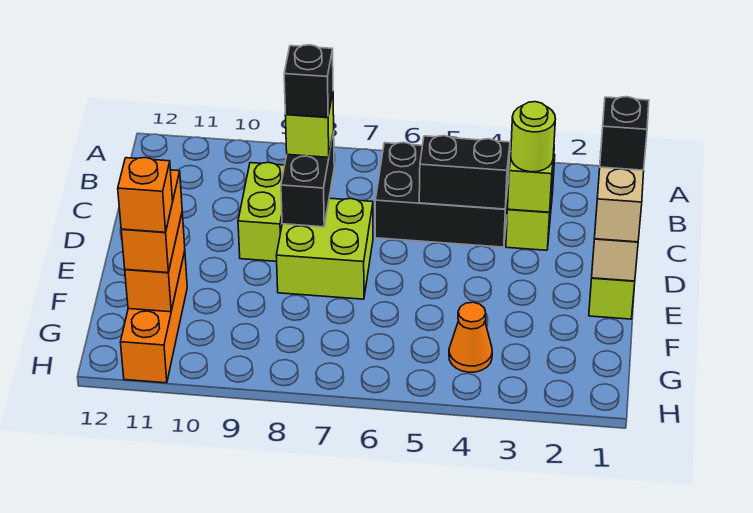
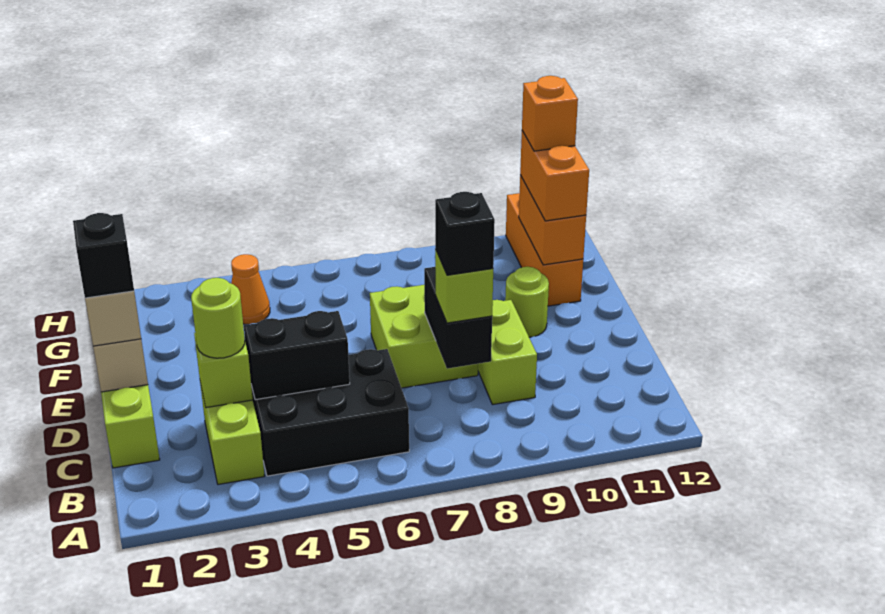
none -> lime 1x1 round brick [505,267,549,337]

